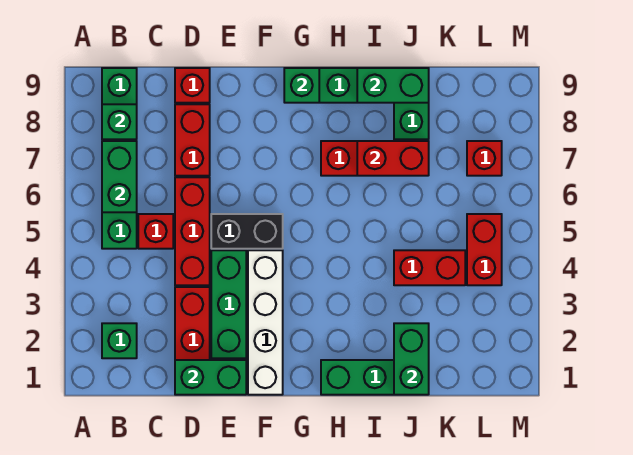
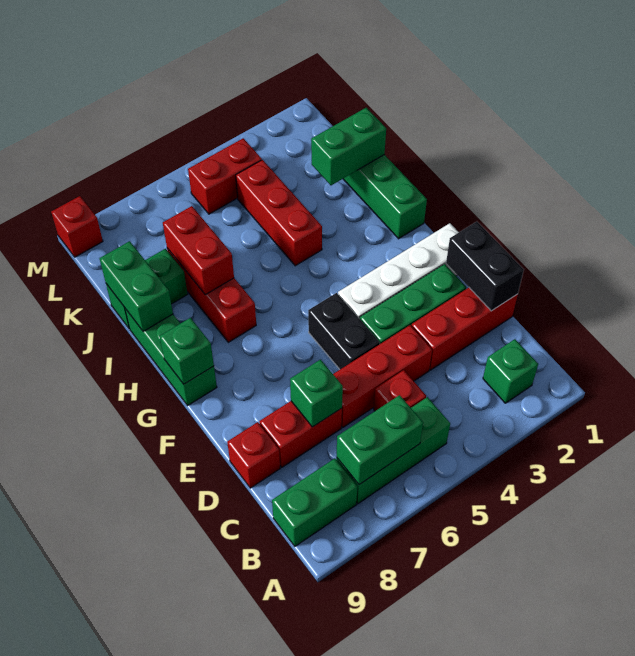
green 1x1 brick [102,104,137,139] -> green 1x1 brick moved to [290,360,343,427]
green 1x2 brick [175,360,246,395] -> black 1x2 brick [446,222,524,311]
red 1x2 brick [394,250,465,285] -> red 1x3 brick [236,160,322,266]
red 1x1 brick [467,141,502,176] -> red 1x1 brick moved to [51,196,103,257]

